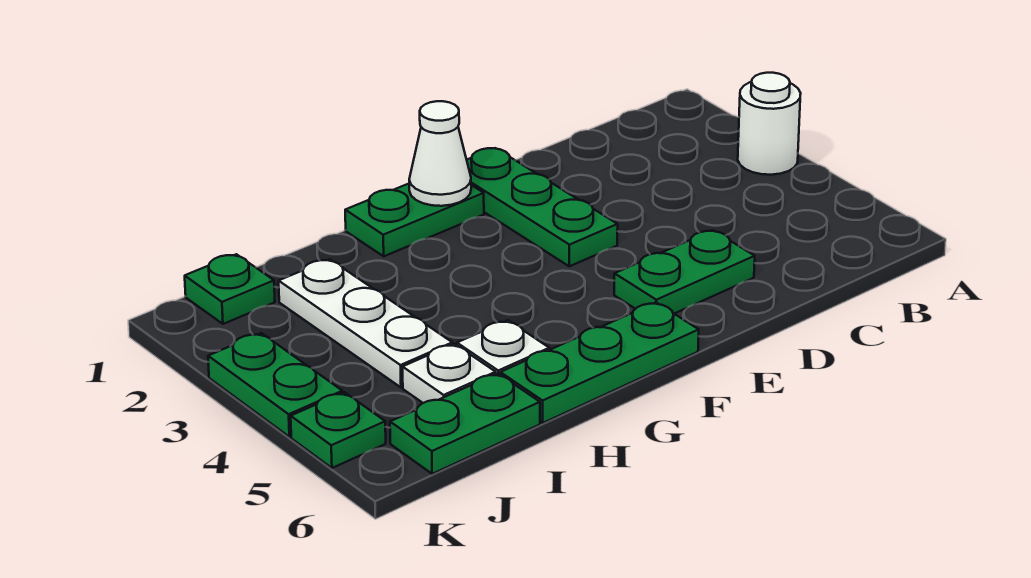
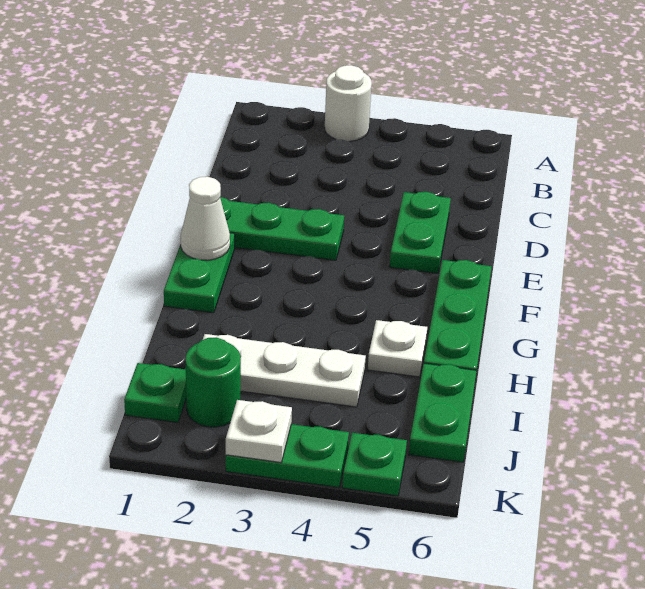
white 1x1 plate [403,344,496,403] -> white 1x1 plate moved to [226,400,292,462]
none -> green 1x1 round brick [186,338,241,427]

